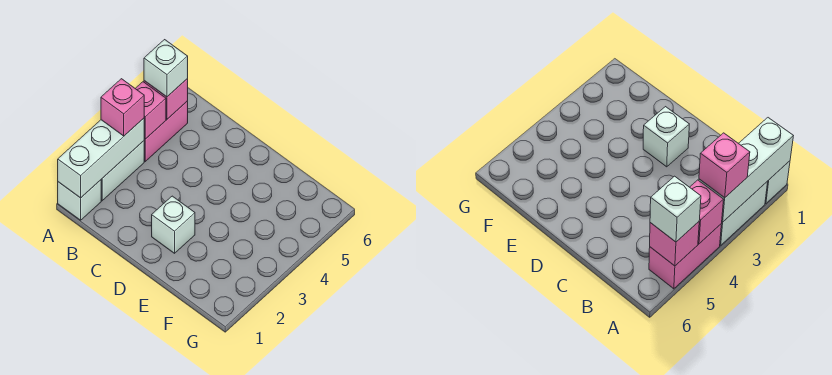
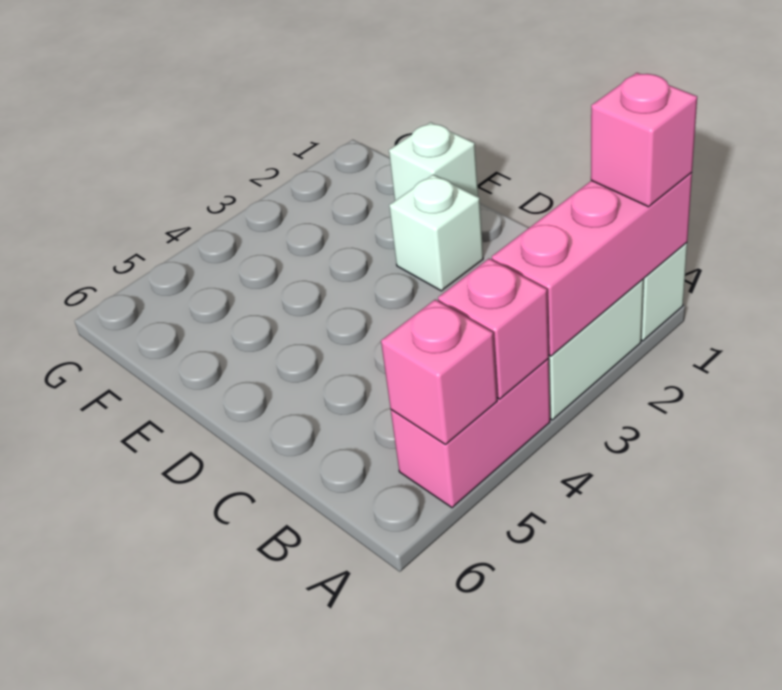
white 1x3 brick [58,118,144,198] -> pink 1x3 brick [492,173,692,356]
pink 1x1 brick [101,79,144,136] -> pink 1x1 brick moved to [591,73,697,207]
white 1x1 brick [144,40,188,97] -> white 1x1 brick moved to [389,122,478,201]

